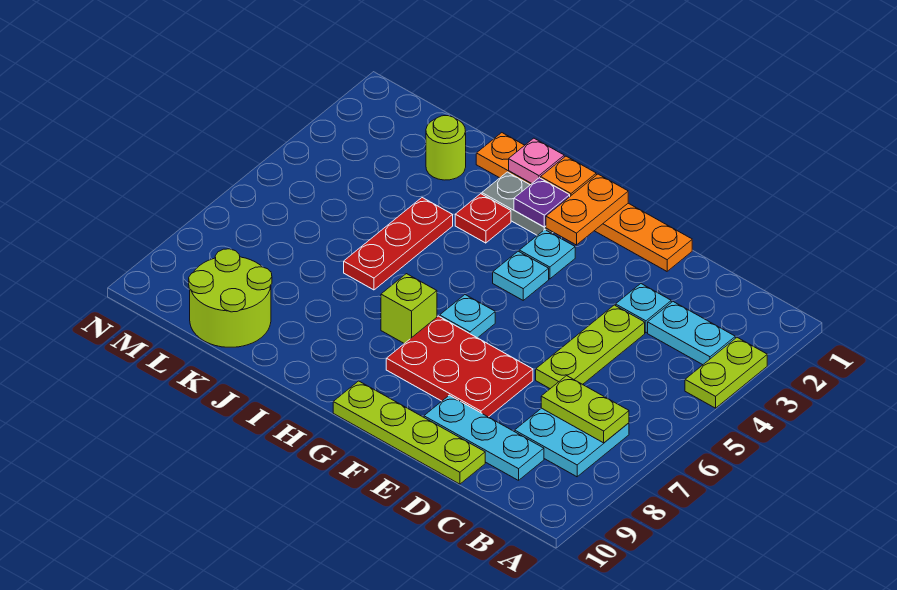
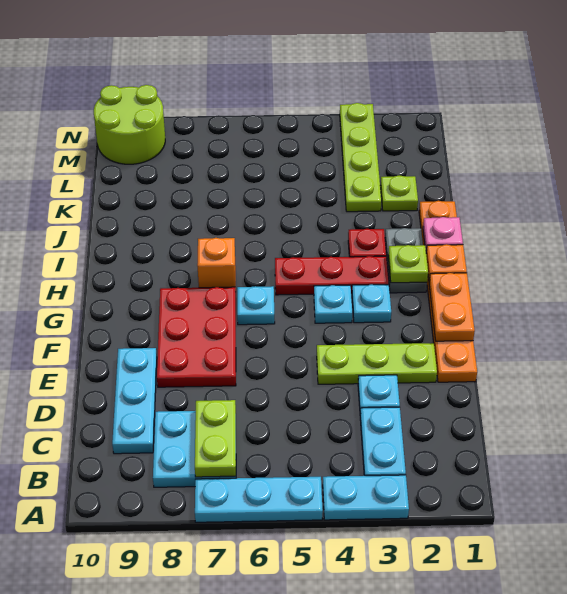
lime 1x2 plate [685,337,767,408] -> cyan 1x2 plate [323,475,409,520]
none -> cyan 1x3 plate [195,477,323,522]
lime 1x3 plate [536,305,645,389] -> lime 1x3 plate moved to [317,343,437,384]
lime 1x4 plate [333,381,485,484] -> lime 1x4 plate moved to [340,103,382,212]
orange 1x2 plate [546,174,628,245] -> orange 1x2 plate turned to [429,273,475,341]
purple 1x1 plate [514,178,570,227] -> lime 1x1 plate [388,245,428,283]
lime 1x1 brick [381,274,437,344] -> orange 1x1 brick [197,238,236,292]
red 1x3 plate [344,198,453,290] -> red 1x3 plate moved to [275,256,389,295]
lime 1x1 round brick [426,116,466,180] -> lime 1x1 plate [380,175,418,211]
lime 2x2 round brick [189,249,272,347] -> lime 2x2 round brick moved to [94,85,165,164]

